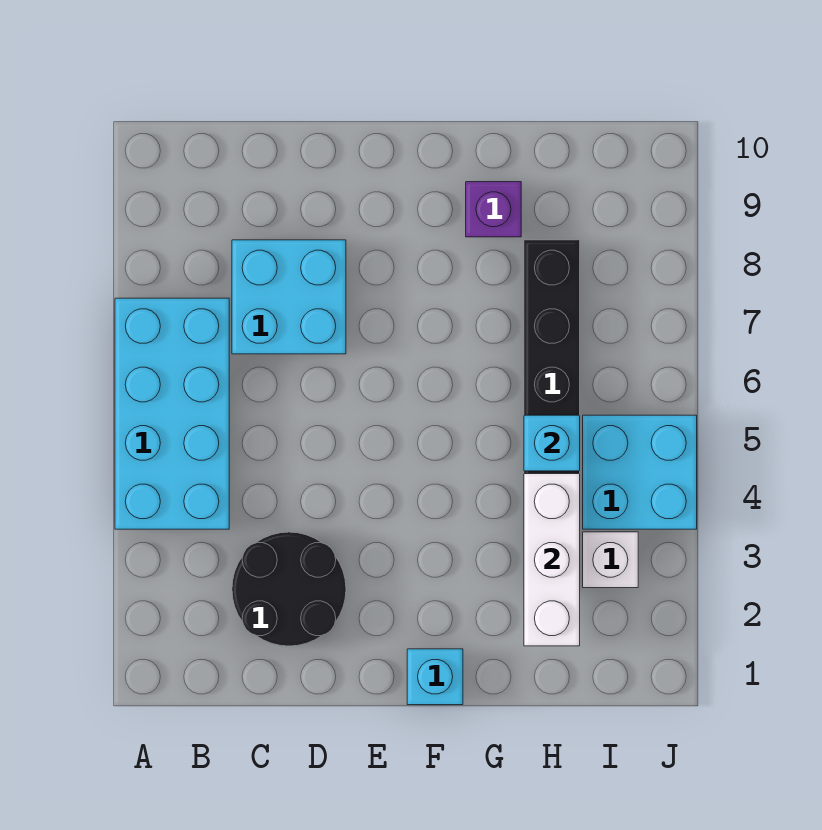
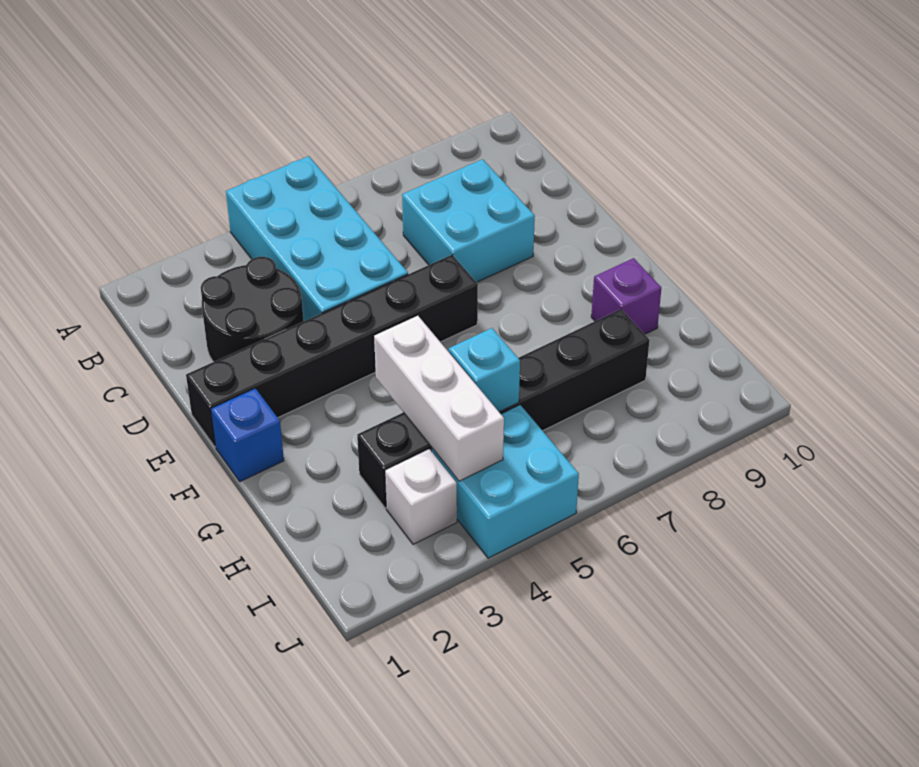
cyan 2x4 brick [115,298,229,529] -> cyan 2x4 brick turned to [226,156,408,321]
none -> black 1x6 brick [186,255,478,447]
cyan 1x1 brick [407,649,463,705] -> blue 1x1 brick [211,388,284,482]
white 1x3 brick [524,474,580,646] -> white 1x3 brick turned to [374,316,504,481]

